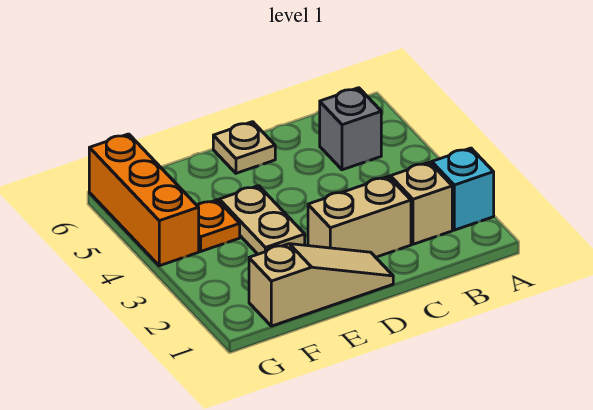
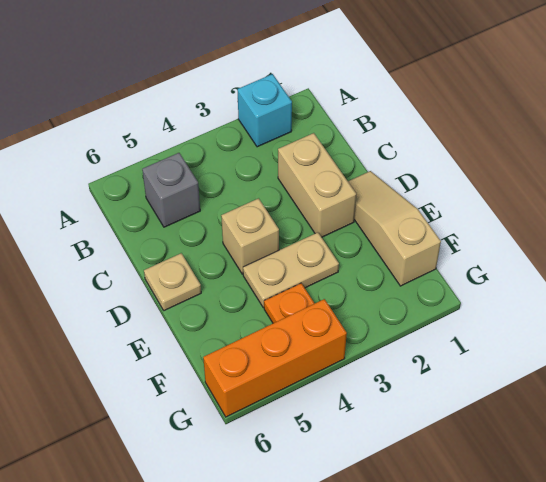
tan 1x1 brick [390,162,452,244] -> tan 1x1 brick moved to [221,198,279,274]

